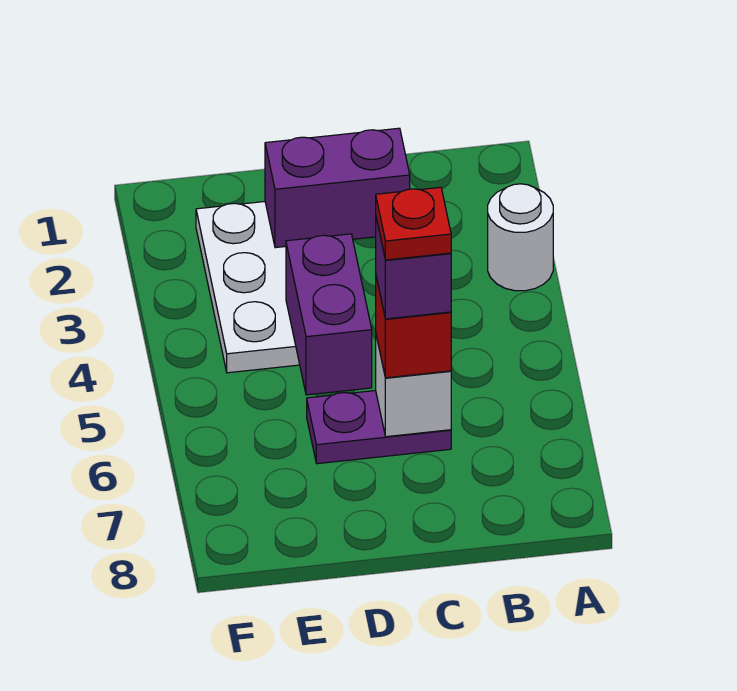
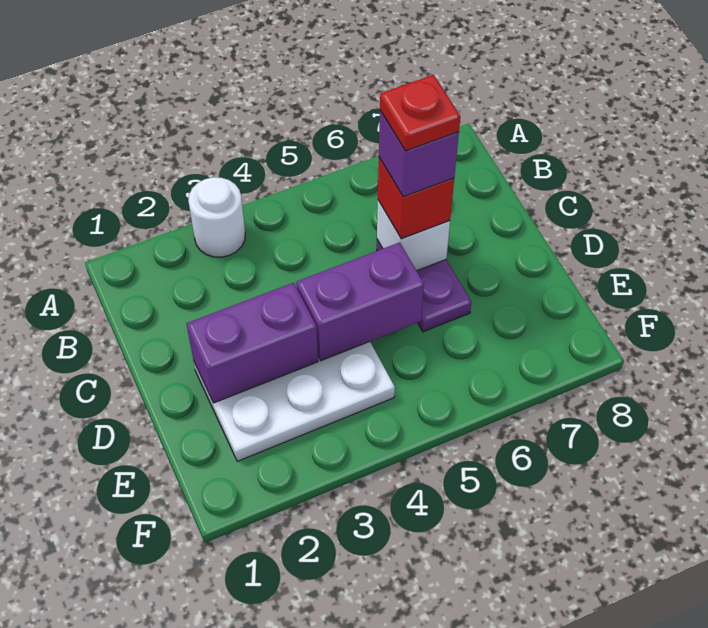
purple 1x2 brick [265,128,410,248] -> purple 1x2 brick turned to [186,283,318,403]

